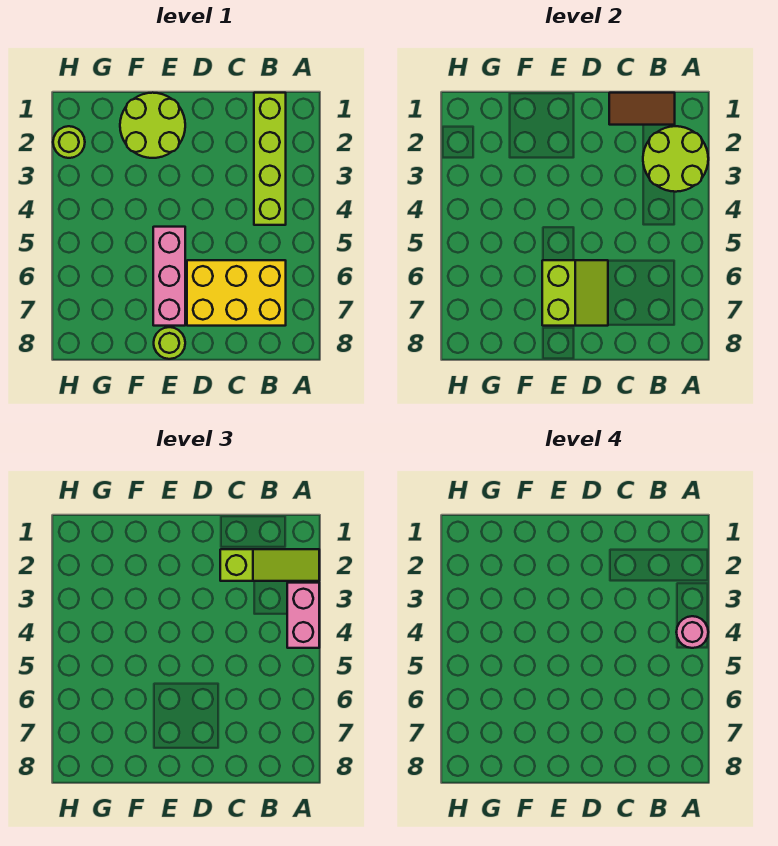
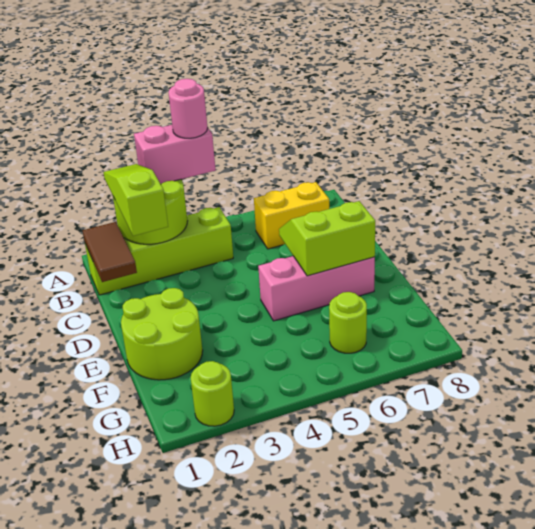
yellow 2x3 brick [187,260,286,326] -> yellow 1x2 brick [254,182,329,249]
lime 1x1 round brick [154,327,185,359] -> lime 1x1 round brick moved to [329,292,367,353]

